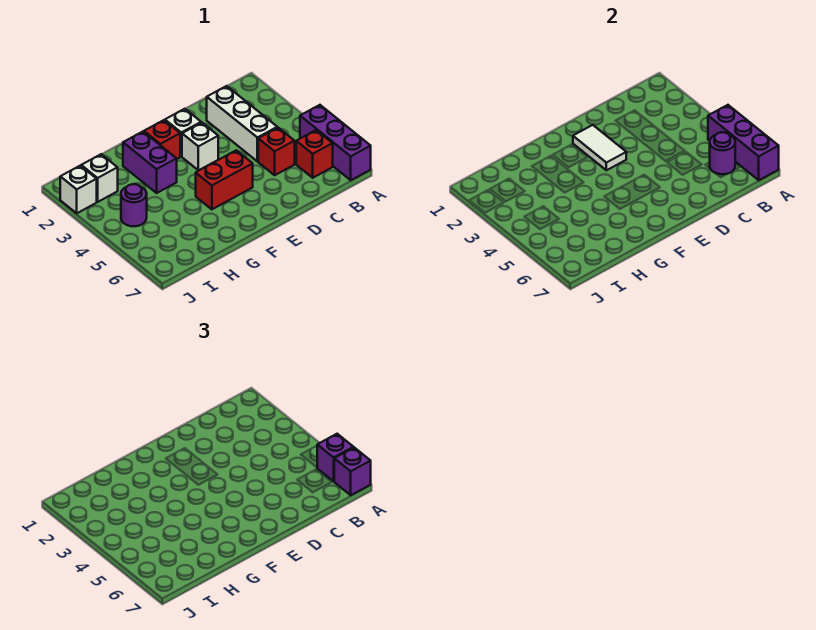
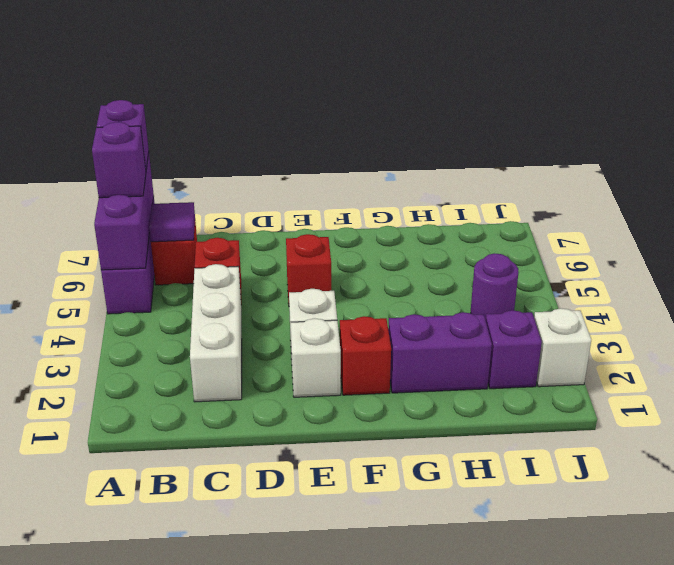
purple 1x1 round brick [710,132,735,174] -> purple 1x1 tile [149,202,195,242]
white 1x2 tile [573,125,626,170] -> none
red 1x2 brick [196,150,253,209] -> red 1x1 brick [286,234,331,303]
purple 1x2 brick [123,132,177,193] -> purple 1x2 brick turned to [388,312,492,393]
white 1x1 brick [81,154,118,202] -> purple 1x1 brick [486,310,542,389]

